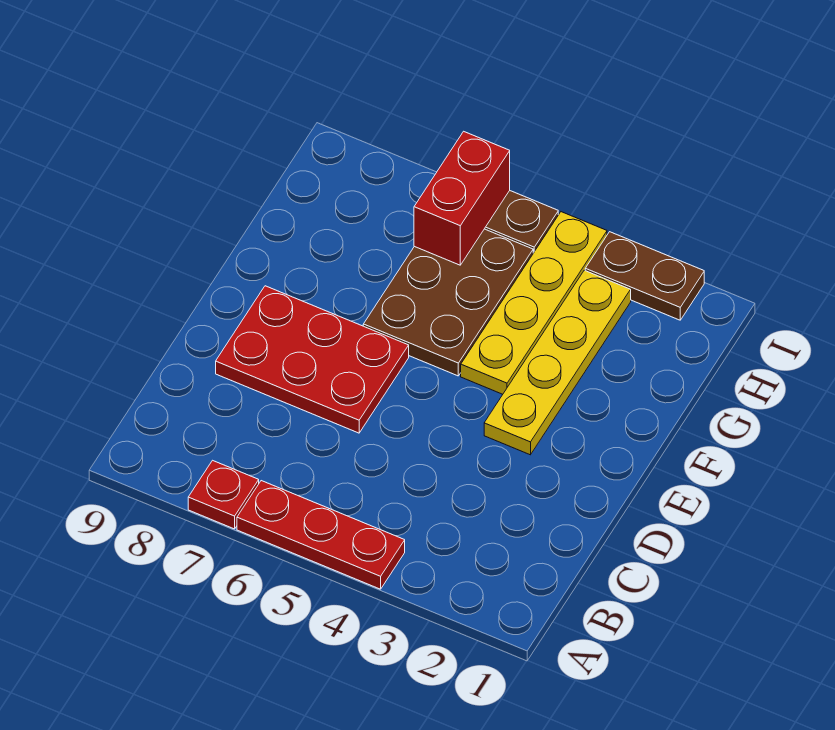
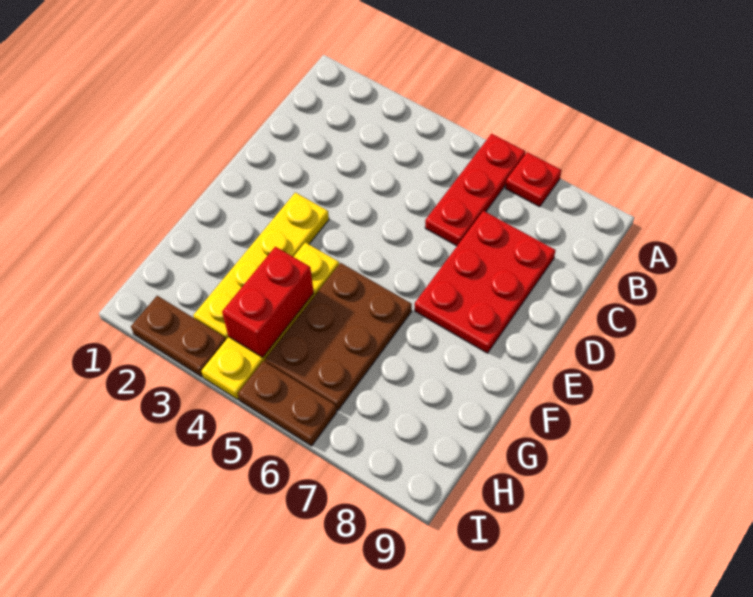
red 1x3 plate [237,481,405,589] -> red 1x3 plate turned to [425,134,525,246]
red 2x3 plate [216,286,409,433] -> red 2x3 plate turned to [414,211,555,353]
red 1x2 brick [414,131,510,265] -> red 1x2 brick moved to [222,247,314,357]

